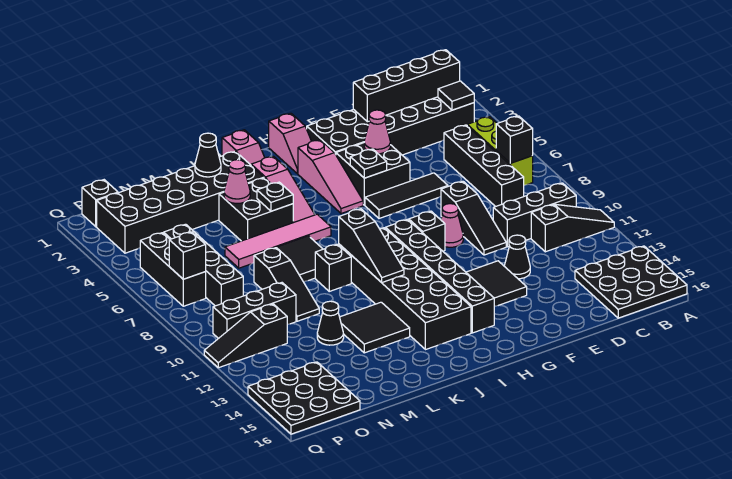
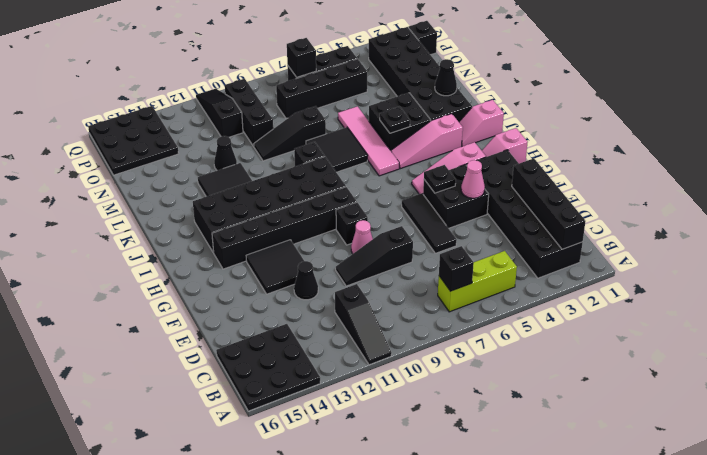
black 1x1 tile [438,81,474,110] -> none
black 1x3 brick [493,183,576,247] -> none
black 1x4 brick [444,125,524,207] -> none
black 1x3 slope [339,209,404,282] -> none
pink 1x1 cone [224,160,250,204] -> none

